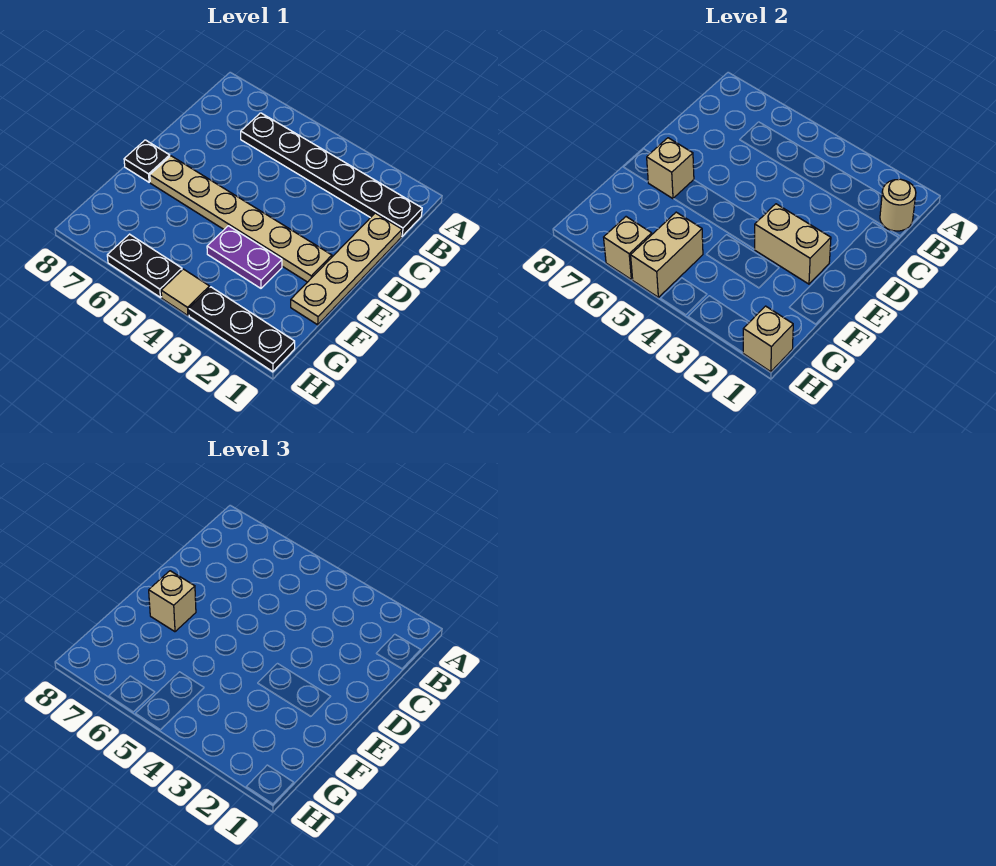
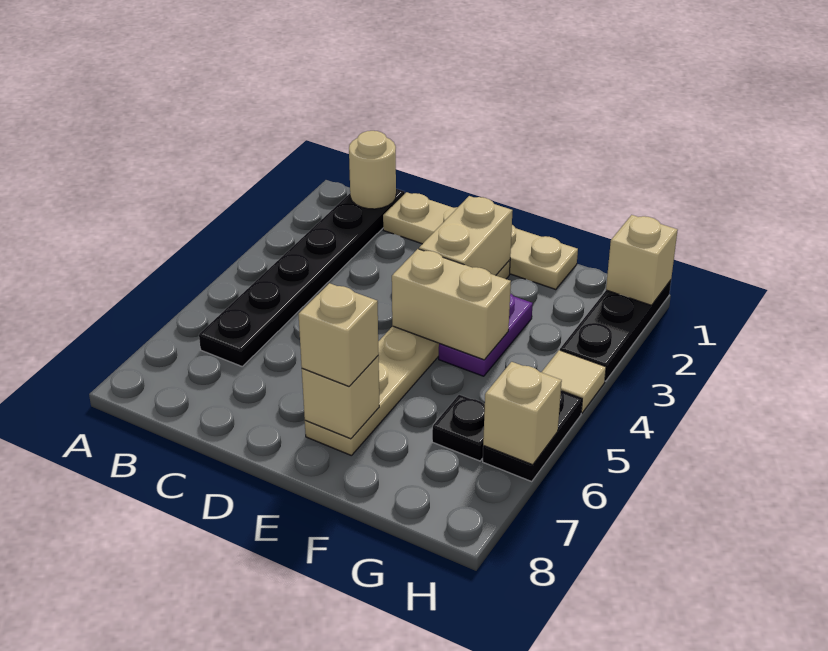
black 1x1 plate [124,140,170,182] -> black 1x1 plate moved to [432,395,485,461]
tan 1x2 brick [631,212,703,297] -> tan 1x2 brick moved to [392,249,511,360]

